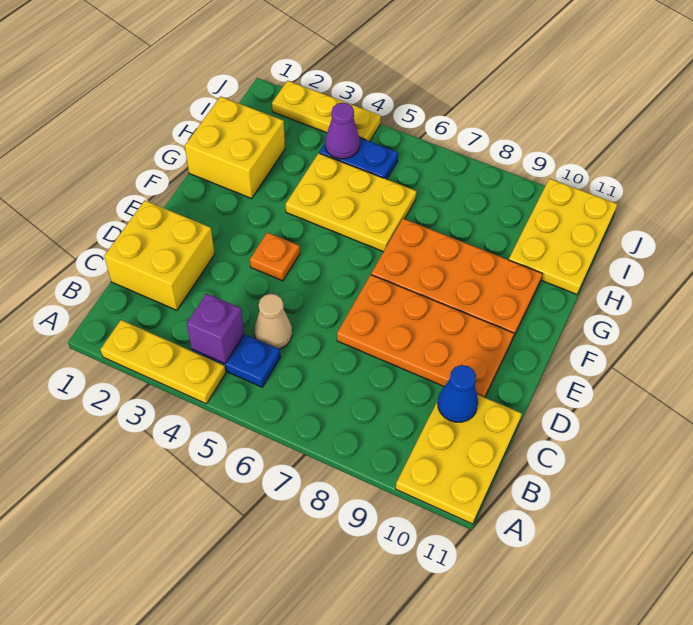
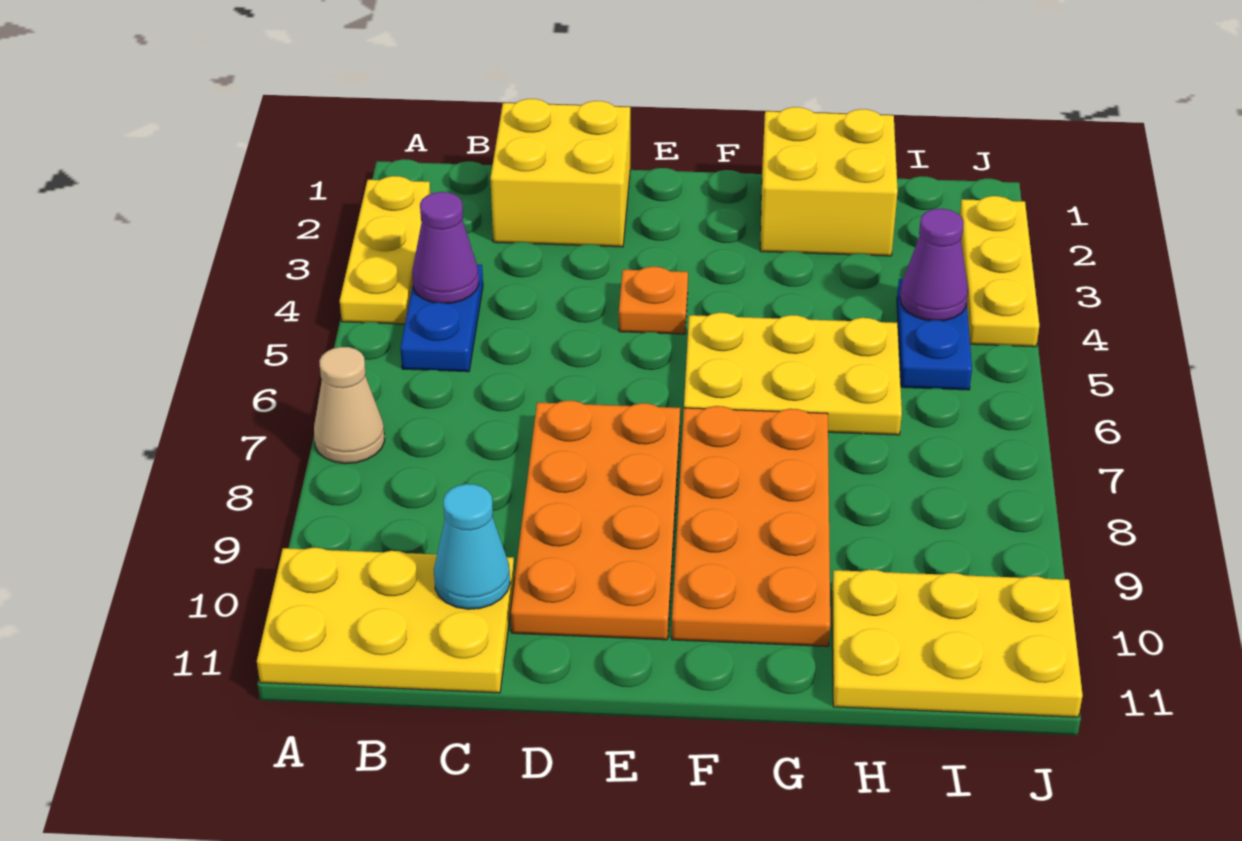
purple 1x1 brick [187,294,244,363] -> purple 1x1 cone [412,192,479,303]
tan 1x1 cone [254,294,292,349] -> tan 1x1 cone moved to [314,347,385,464]
blue 1x1 cone [438,365,478,422] -> cyan 1x1 cone [434,484,510,609]
yellow 2x3 plate [286,153,416,252] -> yellow 2x3 plate turned to [684,313,902,435]

